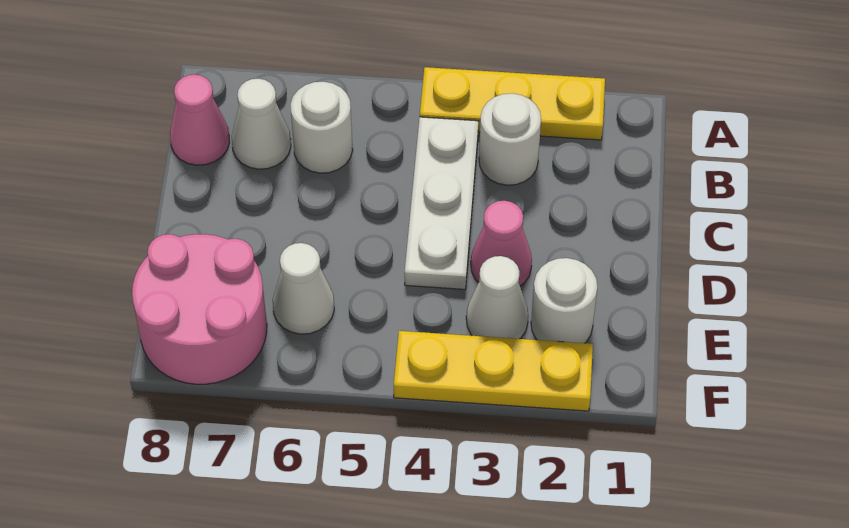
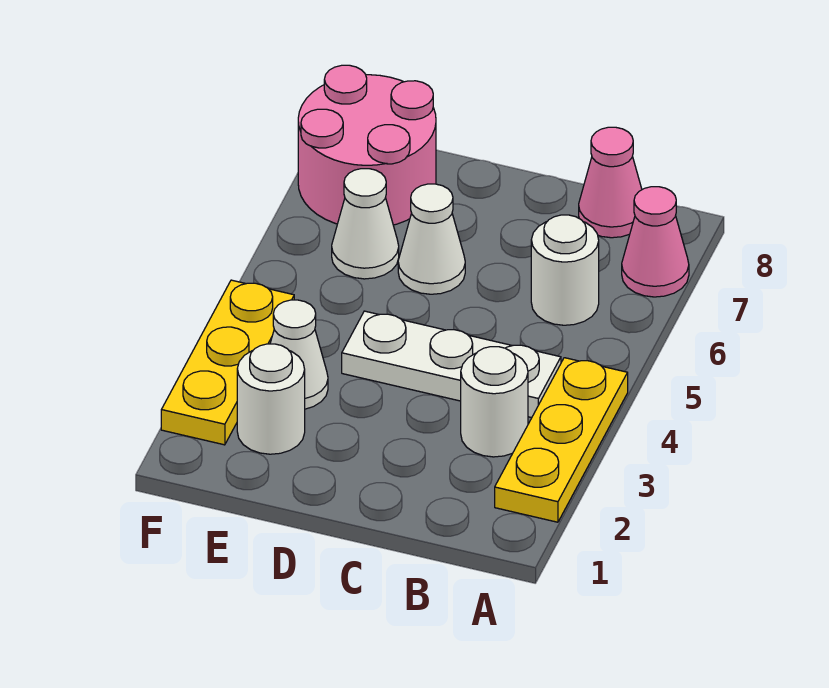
white 1x1 cone [232,79,291,169] -> white 1x1 cone moved to [398,184,465,294]
pink 1x1 cone [471,201,532,286] -> pink 1x1 cone moved to [622,187,689,297]

